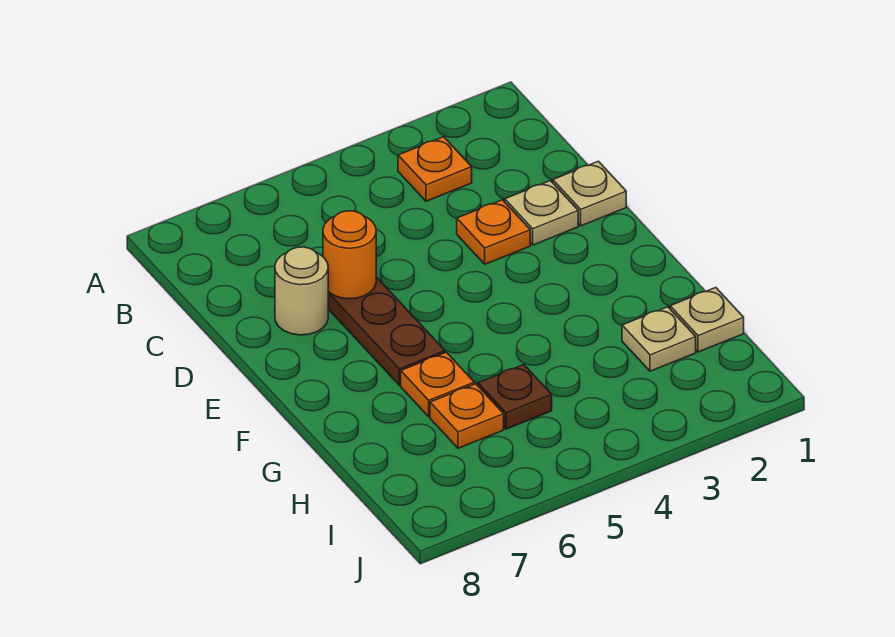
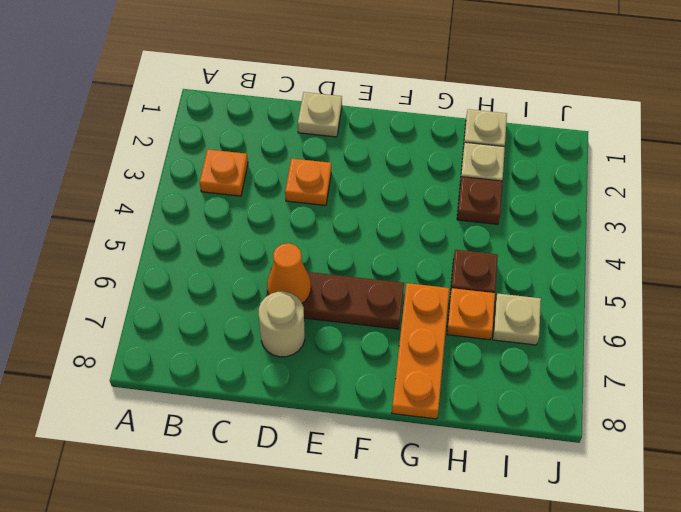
tan 1x1 plate [505,181,578,245] -> tan 1x1 plate moved to [493,294,541,345]
orange 1x1 round brick [323,211,376,299] -> orange 1x1 cone [267,243,311,303]
orange 1x1 plate [401,352,474,417] -> orange 1x3 plate [392,283,449,419]
none -> brown 1x1 plate [457,177,503,224]

